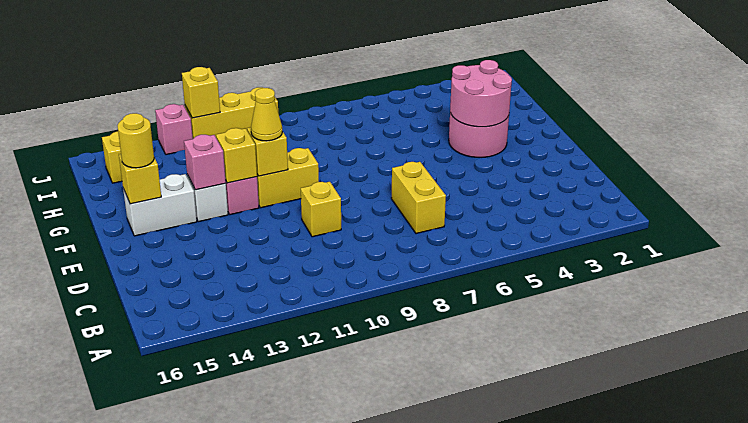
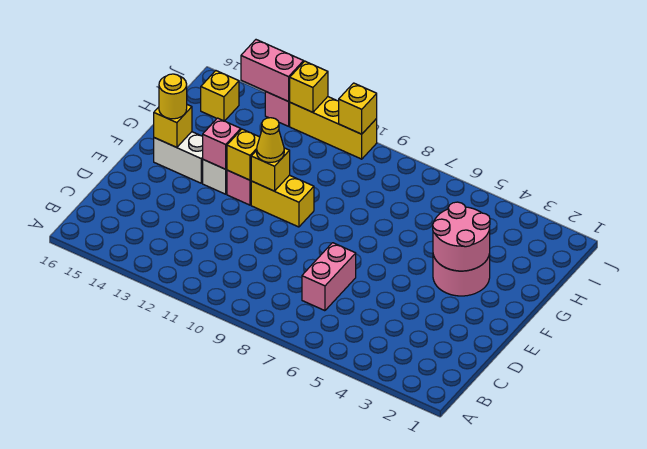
yellow 1x2 brick [391,162,446,234] -> pink 1x2 brick [302,243,356,311]
yellow 1x1 brick [301,182,341,237] -> yellow 1x1 brick moved to [339,83,377,134]
none -> pink 1x2 brick [241,40,304,101]

